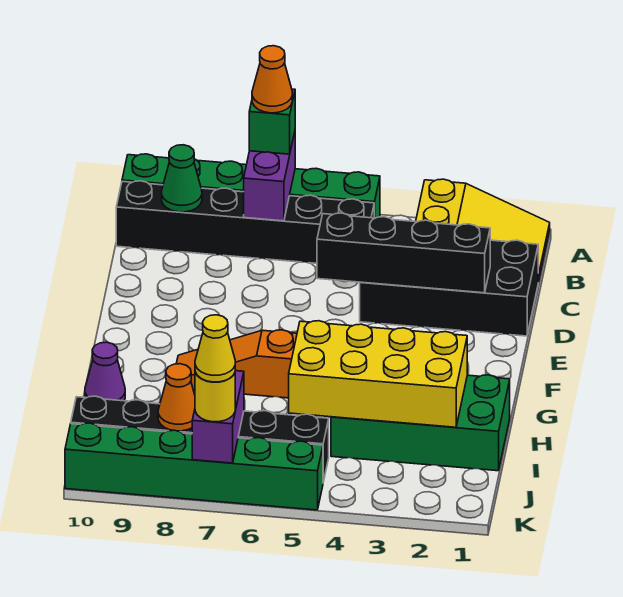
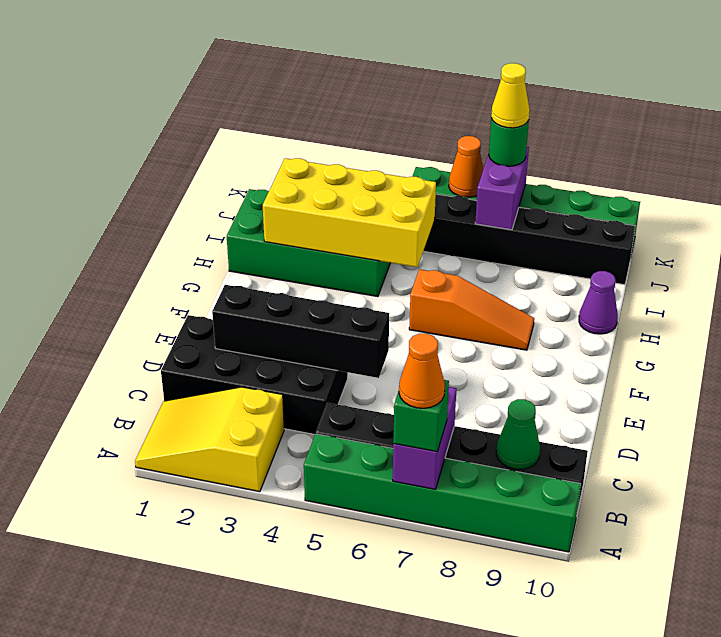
orange 1x1 cone [158,364,195,431] -> orange 1x1 cone moved to [449,136,483,197]
yellow 1x1 round brick [195,372,235,422] -> green 1x1 round brick [489,118,529,166]

